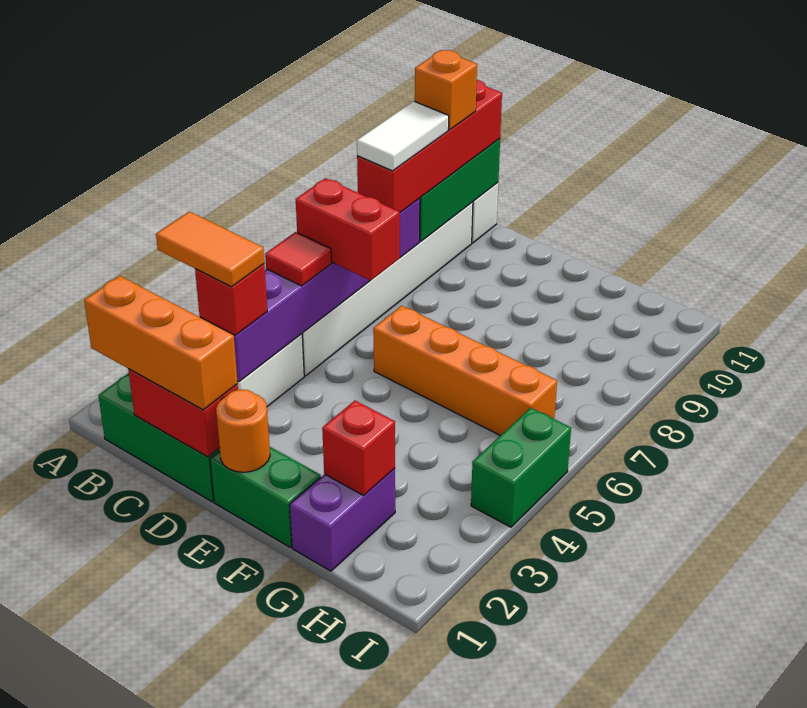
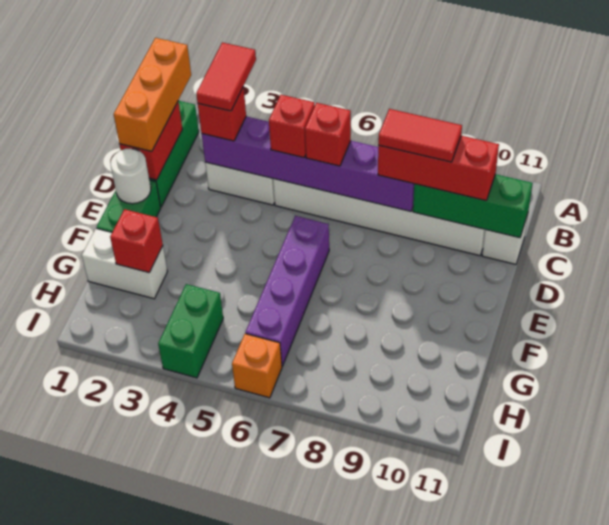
orange 1x2 tile [156,212,264,287] -> red 1x2 tile [196,42,256,111]
red 1x1 tile [265,232,332,286] -> red 1x1 brick [269,95,315,158]
red 1x2 brick [296,178,400,281] -> red 1x1 brick [305,103,351,166]
red 1x4 brick [357,80,502,212] -> red 1x3 brick [378,136,499,201]
white 1x2 tile [357,101,449,171] -> red 1x2 tile [378,109,462,162]
orange 1x1 brick [415,50,477,130] -> orange 1x1 brick moved to [232,334,282,398]
orange 1x1 round brick [216,390,270,472] -> white 1x1 round brick [111,149,151,204]
orange 1x4 brick [373,306,557,436] -> purple 1x4 brick [245,216,329,366]
purple 1x2 brick [290,468,395,571] -> white 1x2 brick [82,228,167,299]
green 1x2 brick [471,408,571,527] -> green 1x2 brick turned to [158,284,223,378]

